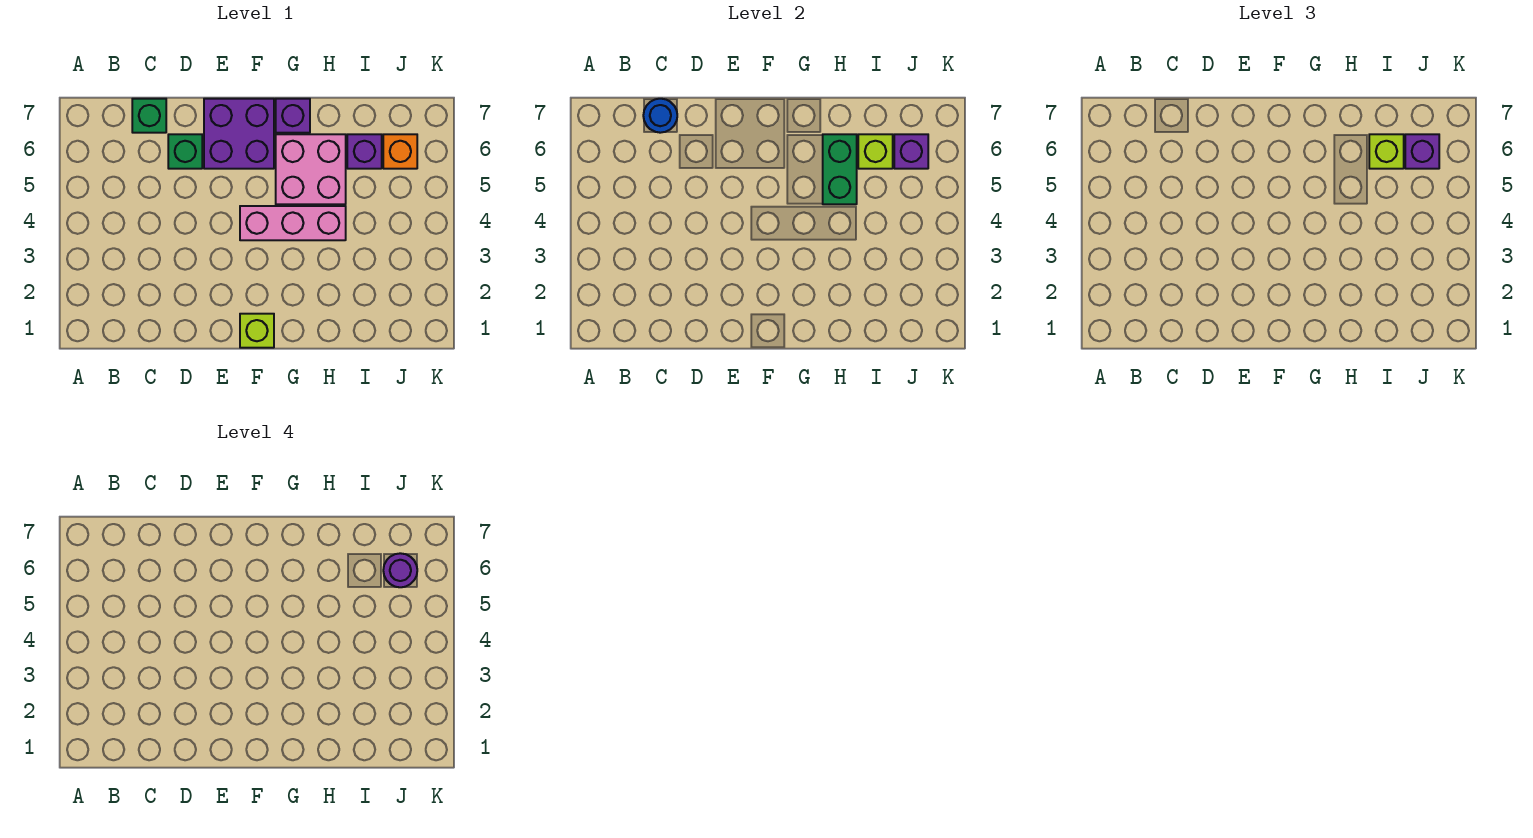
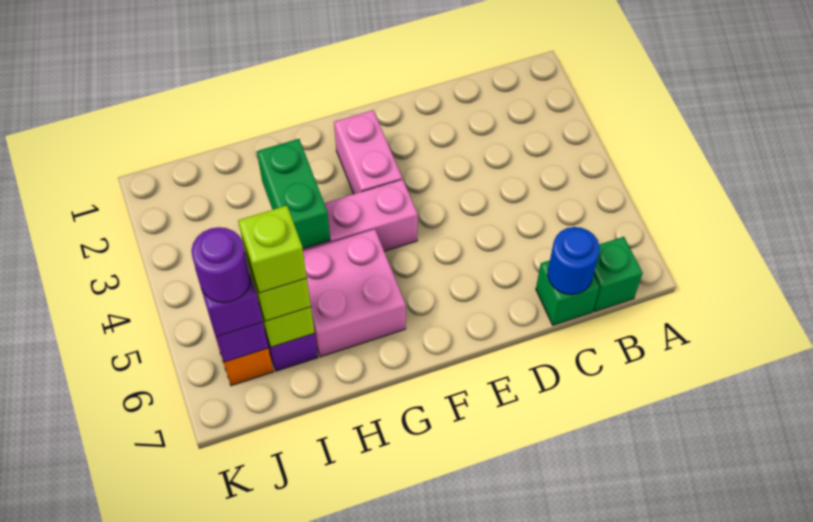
green 1x1 brick [168,134,202,169] -> green 1x1 brick moved to [593,237,643,311]
purple 2x2 brick [204,99,274,169] -> none
lime 1x1 brick [240,314,274,348] -> lime 1x1 brick moved to [238,206,307,293]
none -> pink 1x2 brick [334,110,402,194]
purple 1x1 brick [276,99,310,133] -> none
green 1x2 brick [823,134,857,204] -> green 1x2 brick moved to [257,139,330,249]

